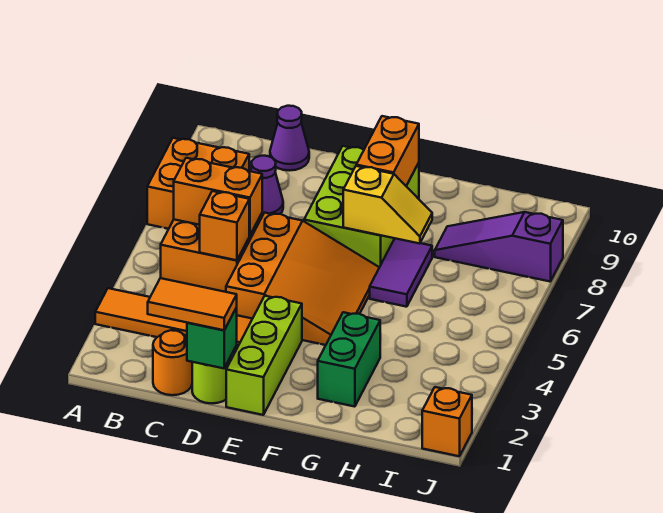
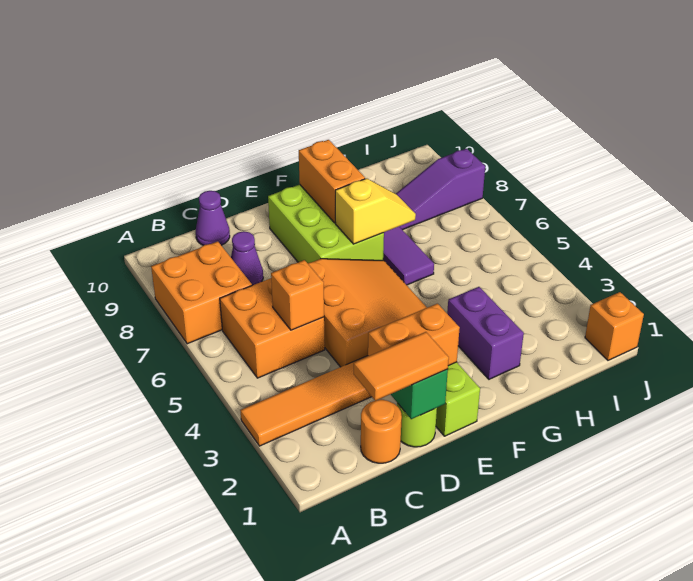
orange 1x2 brick [174,158,262,235] -> orange 1x2 brick moved to [368,304,460,366]
green 1x2 brick [318,312,380,407] -> purple 1x2 brick [447,287,524,379]

